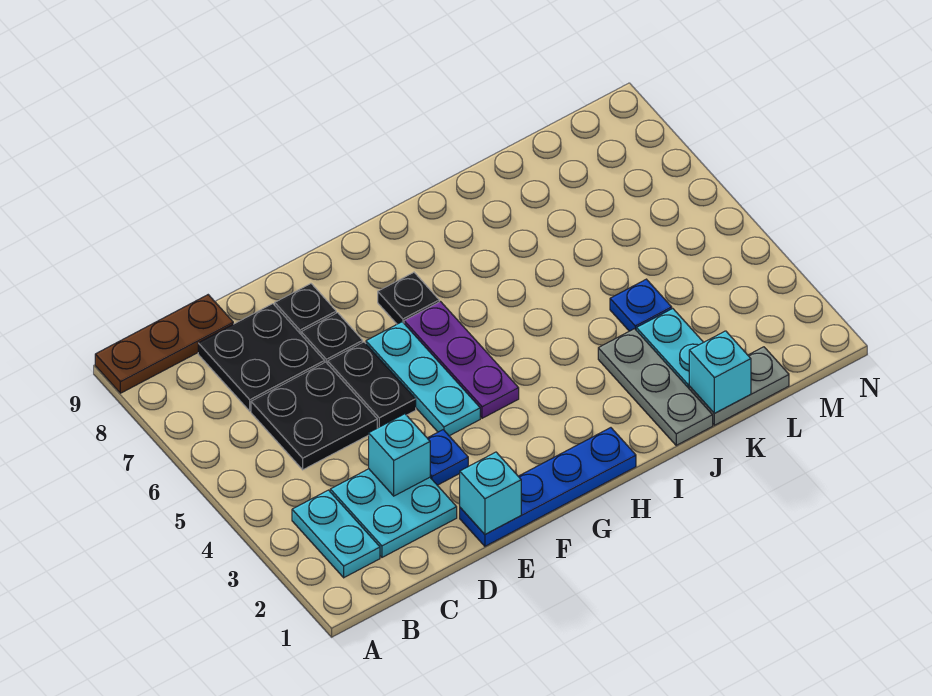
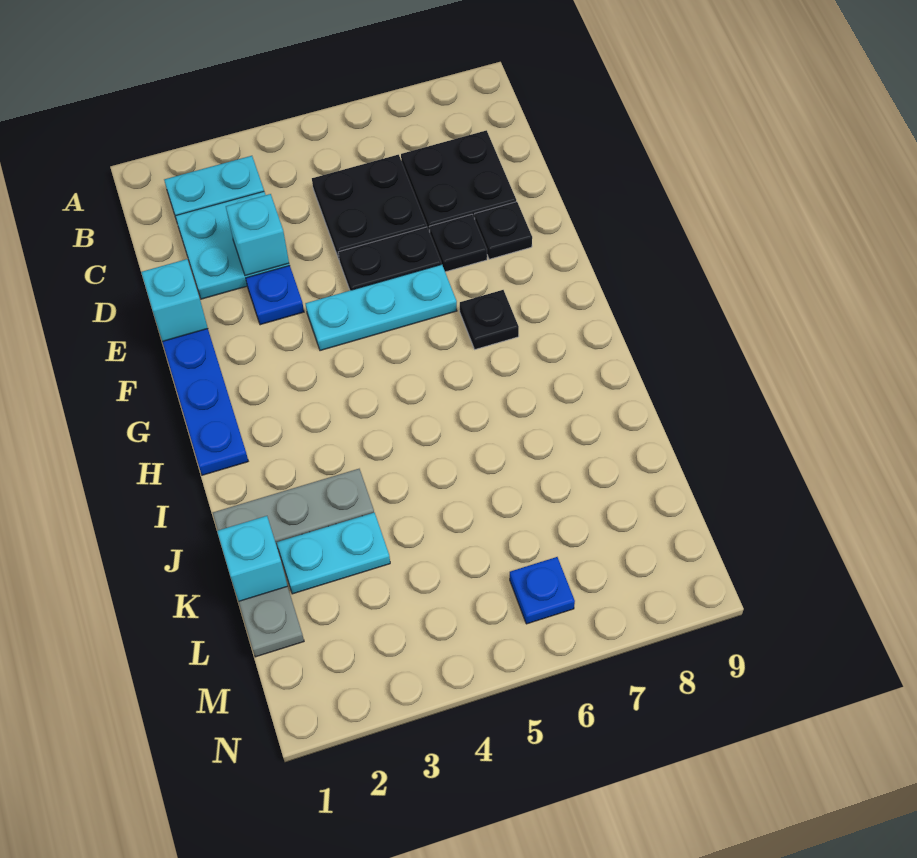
brown 1x3 plate [95,295,233,393] -> none
purple 1x3 plate [404,302,519,418] -> none
blue 1x1 plate [610,279,672,331] -> blue 1x1 plate moved to [510,557,575,624]

